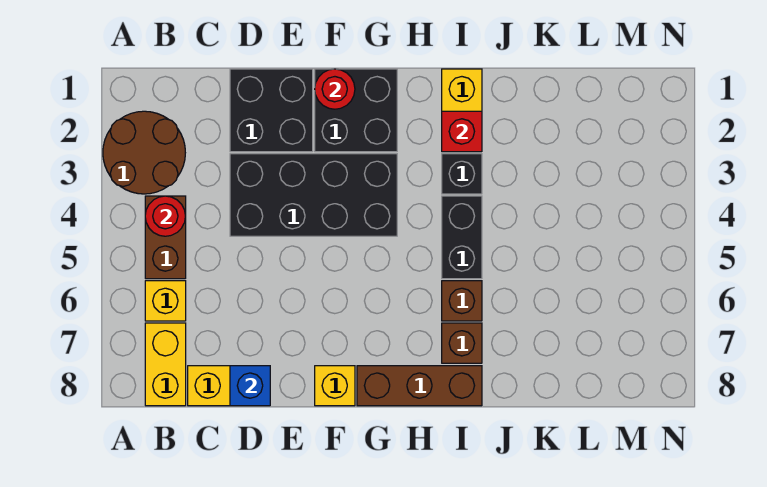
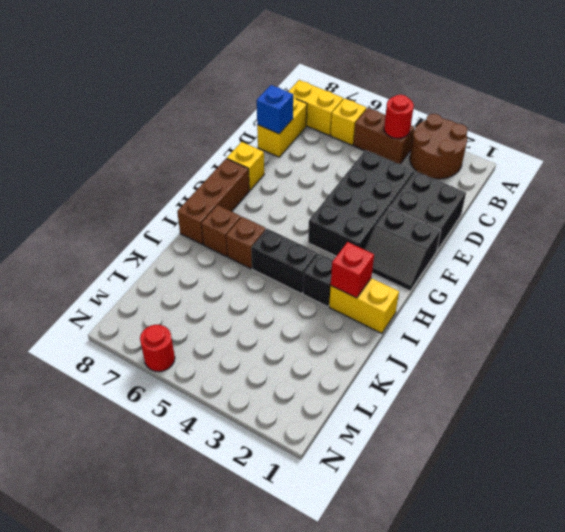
black 2x2 brick [315,69,397,152] -> black 2x2 slope [365,207,441,291]
red 1x1 round brick [315,69,355,109] -> red 1x1 round brick moved to [140,325,175,372]

